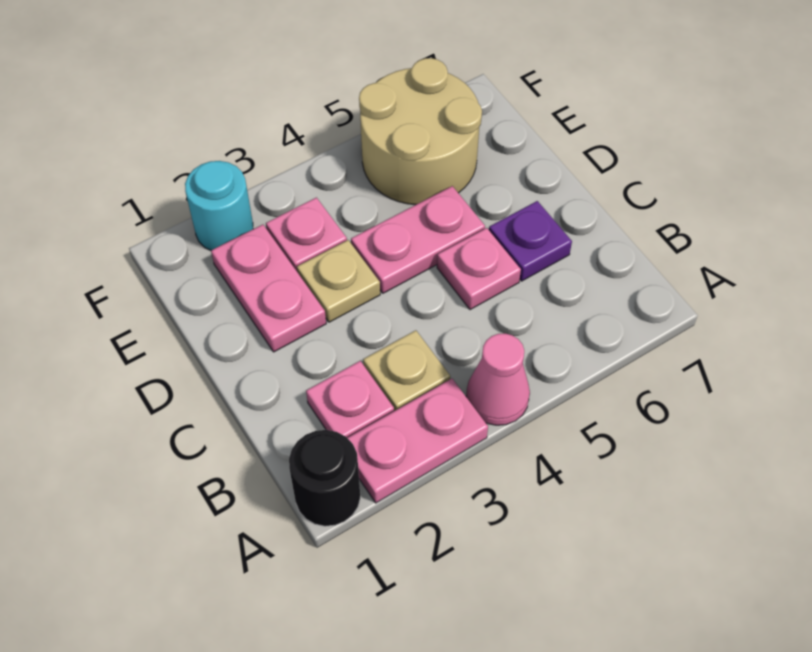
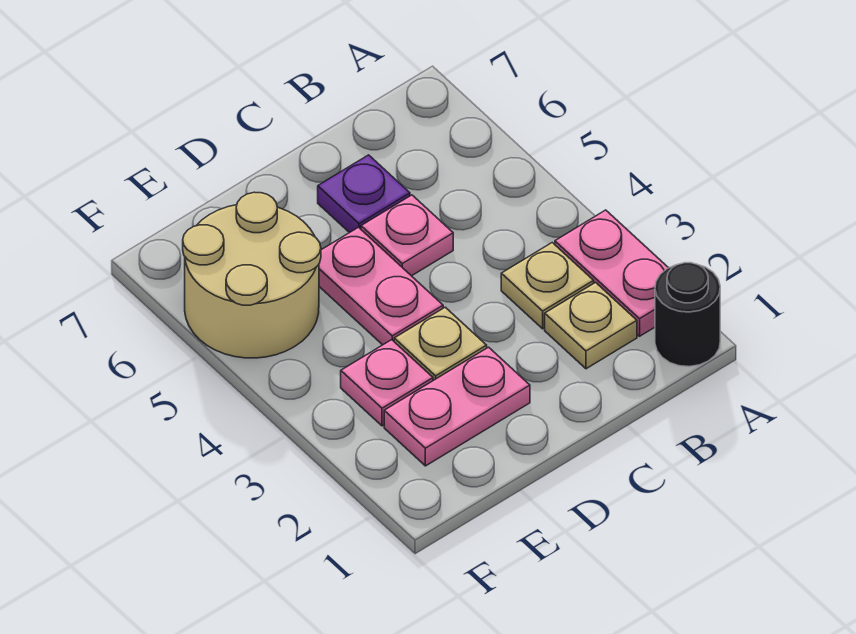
pink 1x1 cone [466,334,530,425] -> none
pink 1x1 plate [306,361,394,438] -> tan 1x1 plate [545,282,637,369]
cyan 1x1 round brick [185,161,253,250] -> none

